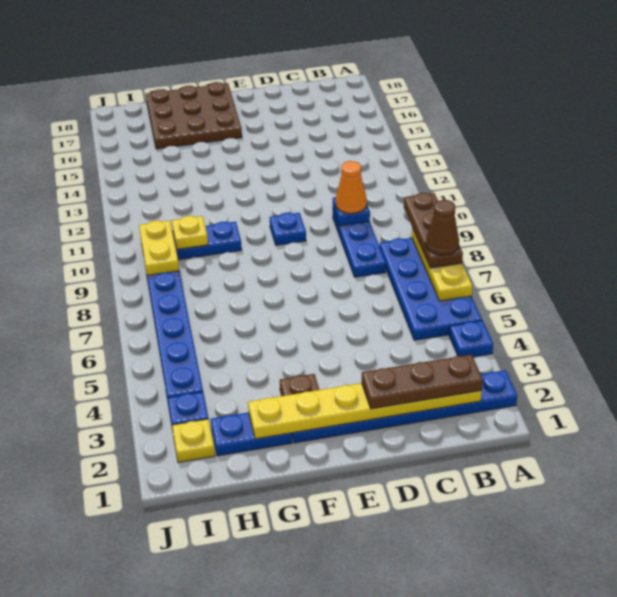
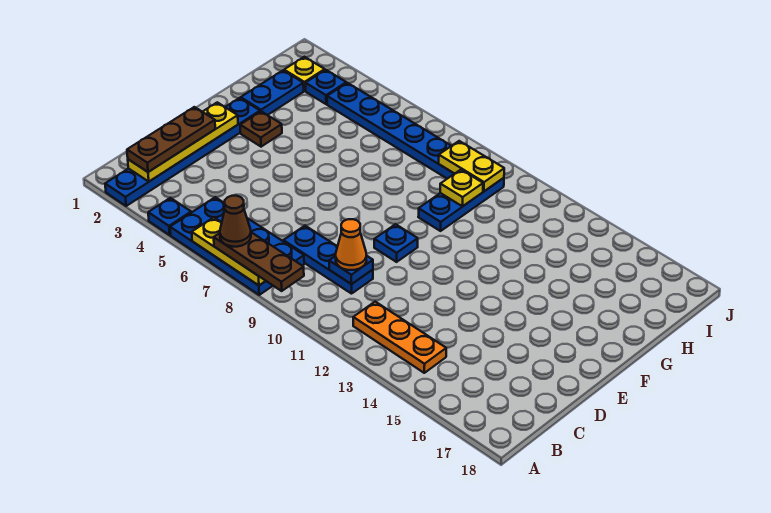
yellow 1x6 plate [248,383,482,439] -> yellow 1x4 plate [128,102,238,181]
none -> orange 1x3 plate [353,302,446,373]
brown 3x3 plate [146,82,242,149] -> none

